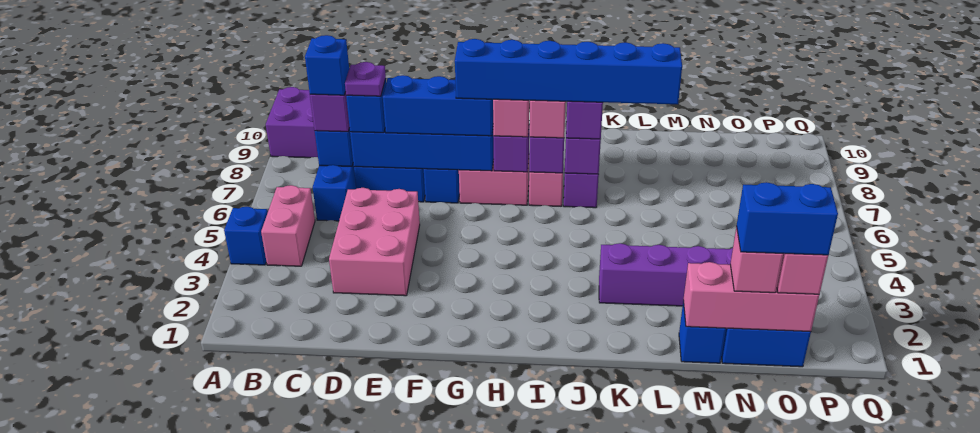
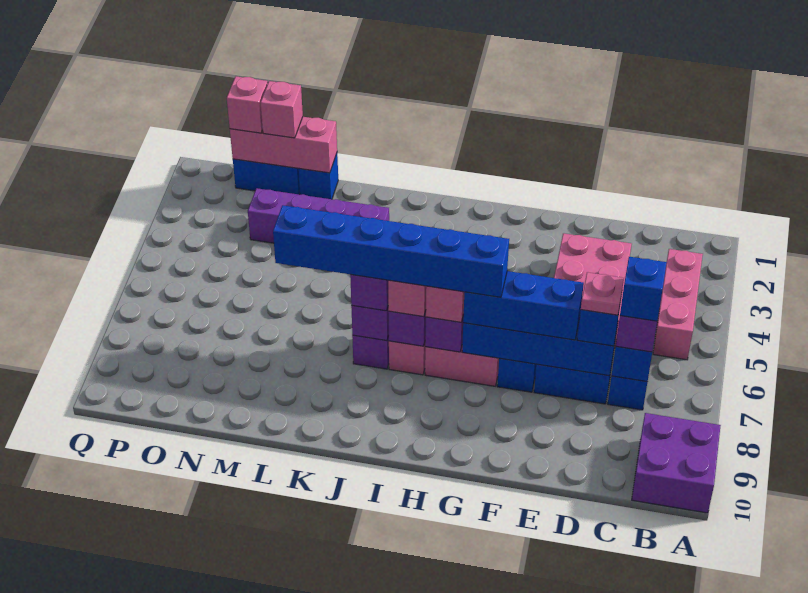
blue 1x1 brick [224,207,268,265] -> none
pink 1x2 brick [261,185,315,266] -> pink 1x3 brick [653,249,703,360]
purple 1x1 plate [345,62,386,96] -> pink 1x1 plate [581,272,624,315]
blue 1x2 brick [737,182,838,255] -> none

